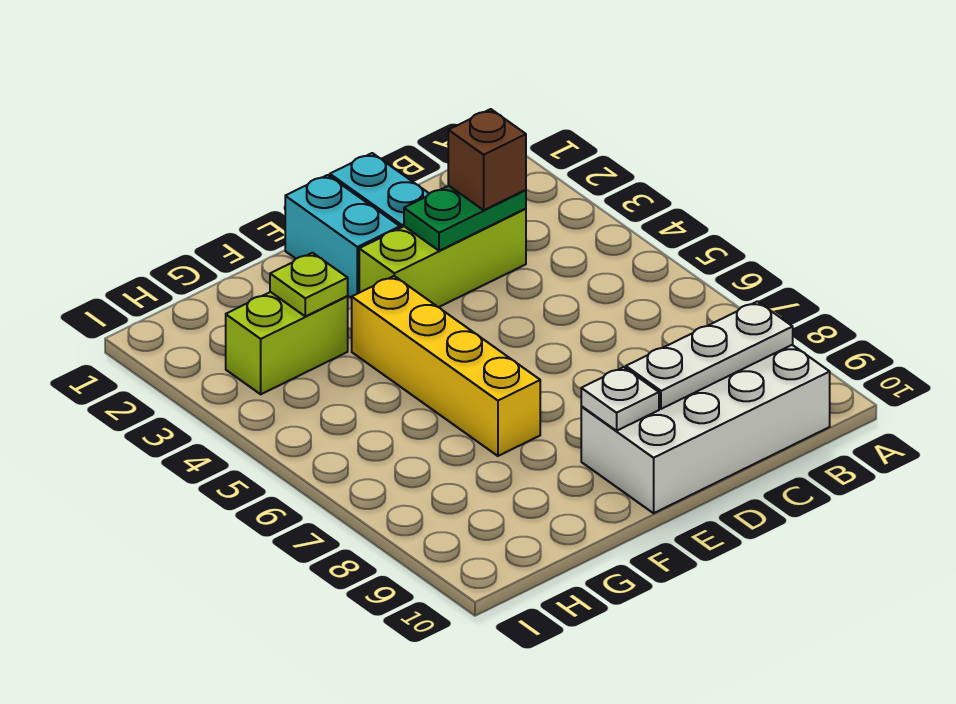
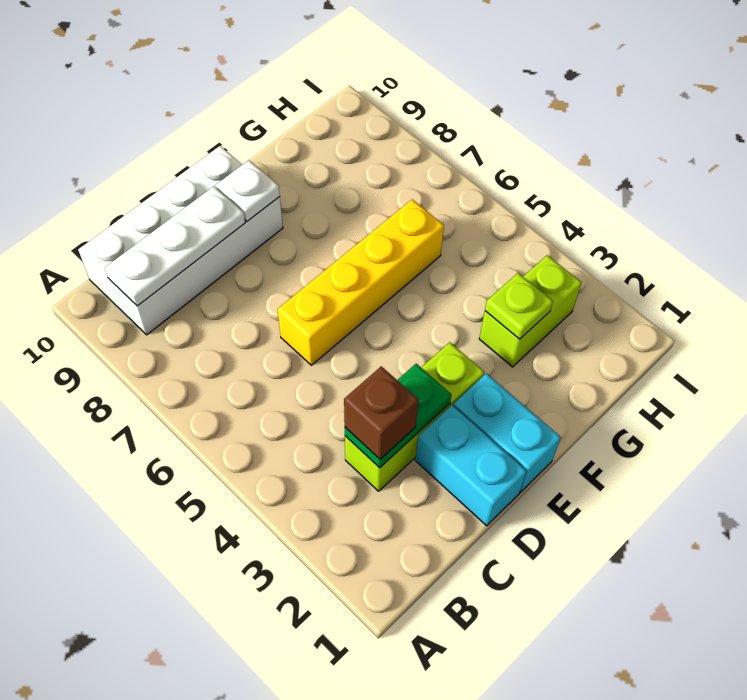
yellow 1x4 brick [352,276,540,456] -> yellow 1x4 brick turned to [278,200,444,365]

